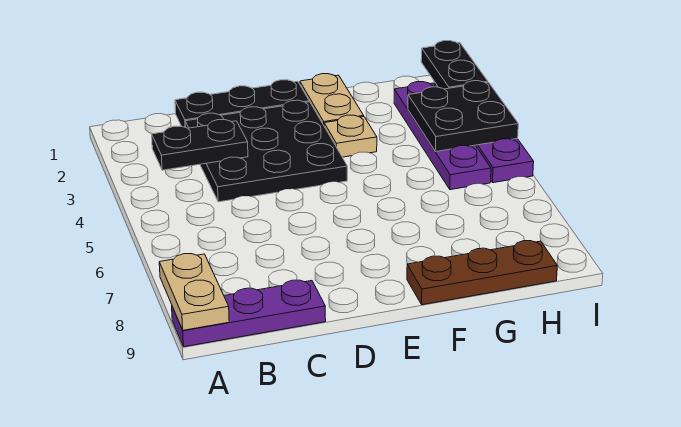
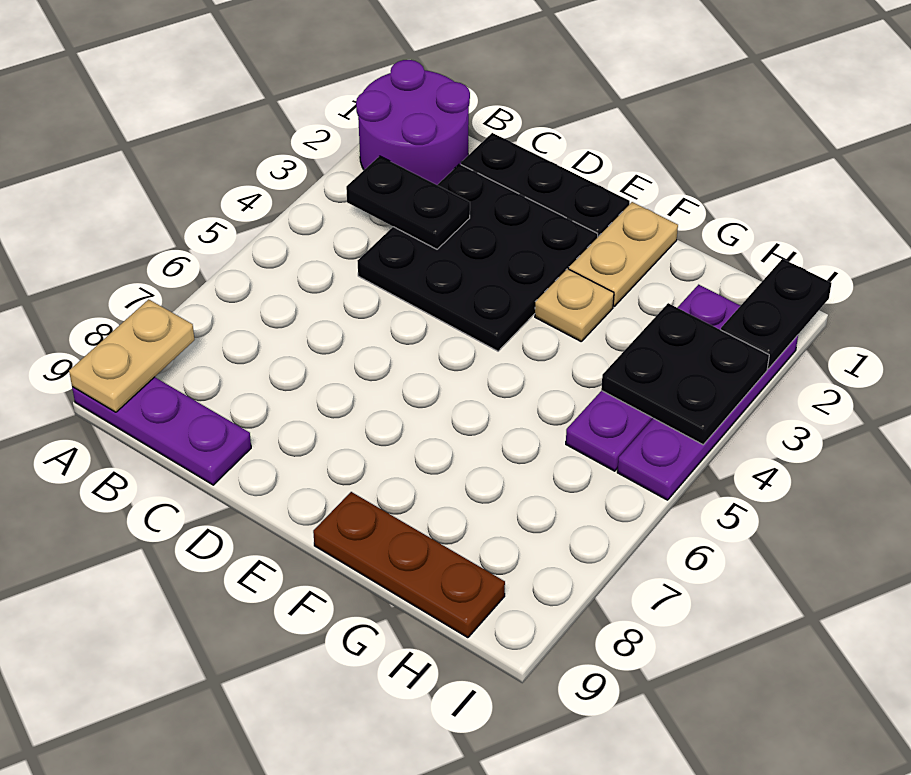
none -> purple 2x2 round brick [356,60,470,185]

